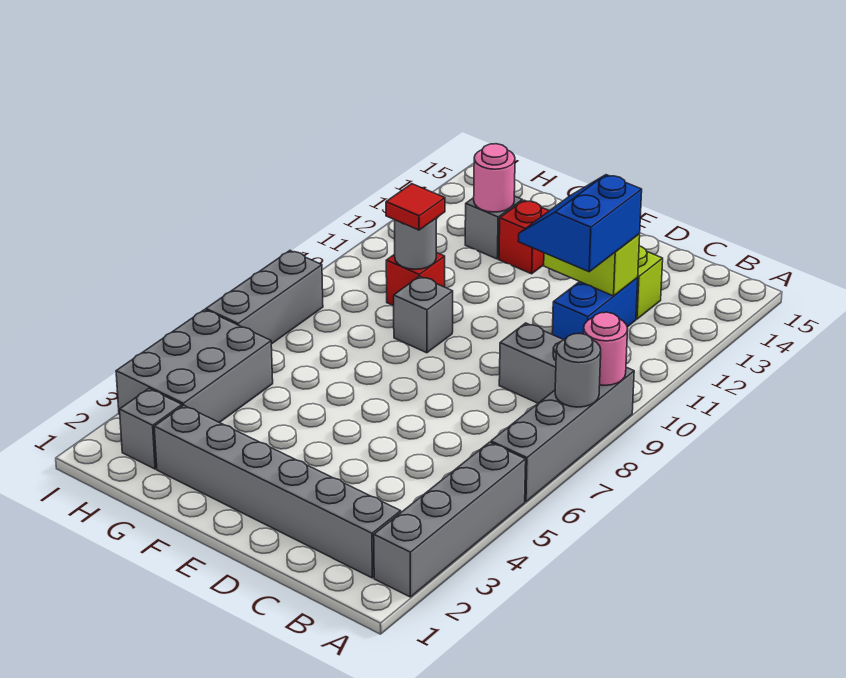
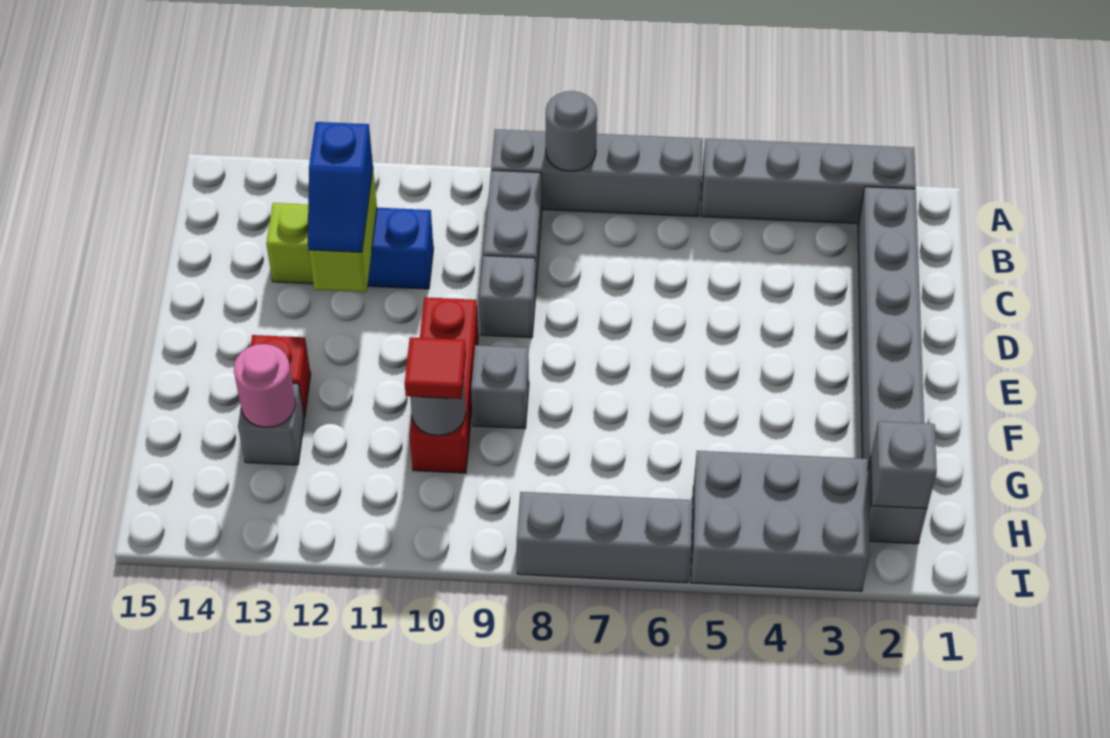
pink 1x1 round brick [583,312,628,385] -> none
blue 2x2 slope [518,175,642,272] -> blue 1x2 slope [308,122,373,252]
none -> grey 1x1 brick [479,256,536,338]
red 1x1 brick [386,253,445,306] -> red 1x3 brick [409,297,478,473]
none -> grey 1x1 brick [870,421,937,509]

